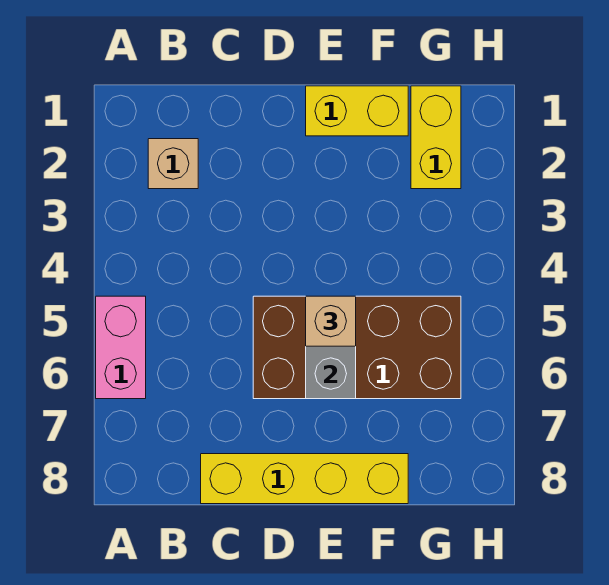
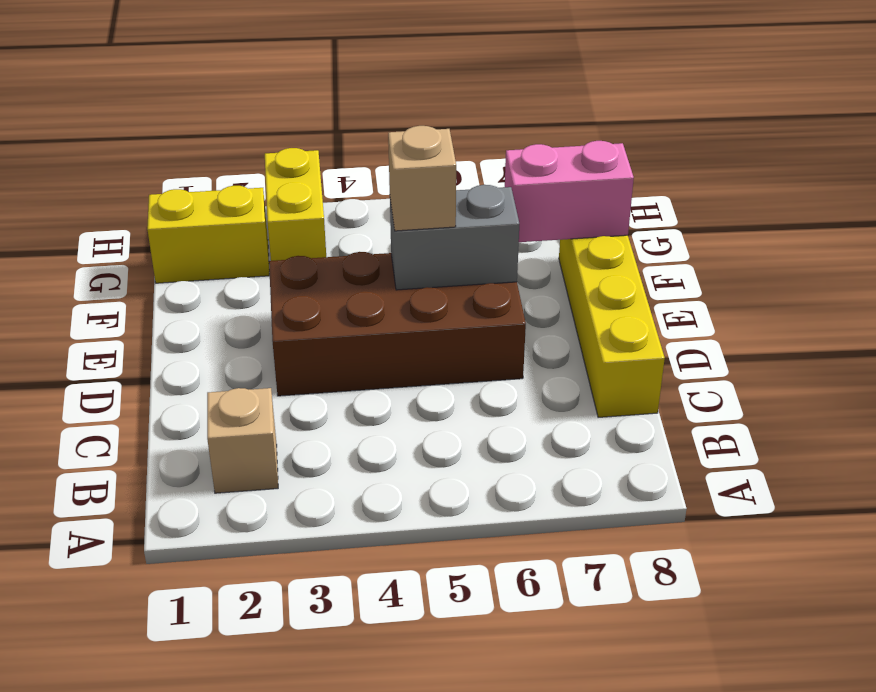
pink 1x2 brick [96,296,146,399] -> pink 1x2 brick moved to [505,141,634,242]
brown 2x4 brick [253,296,461,399] -> brown 2x4 brick turned to [269,252,526,396]
yellow 1x2 brick [306,86,408,136] -> yellow 1x2 brick moved to [265,148,326,261]

